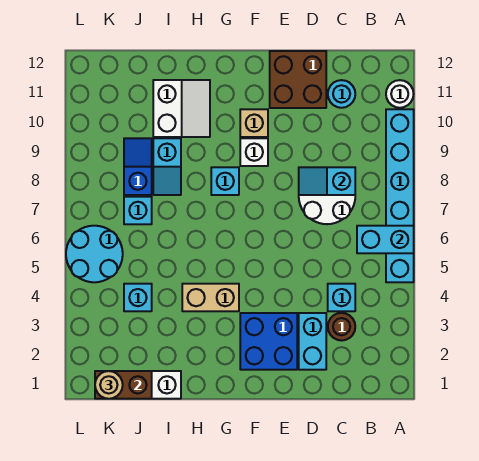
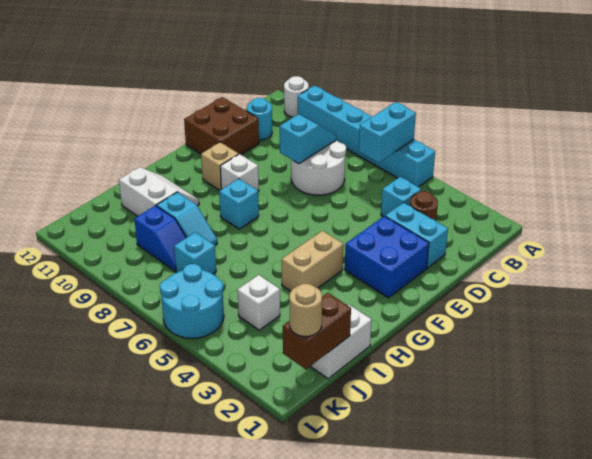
cyan 1x2 slope [299,167,355,195] -> cyan 1x2 slope turned to [280,114,336,164]
cyan 1x1 brick [124,284,152,311] -> white 1x1 brick [237,275,280,330]
blue 1x2 slope [124,138,152,195] -> blue 1x2 slope turned to [134,205,186,271]

